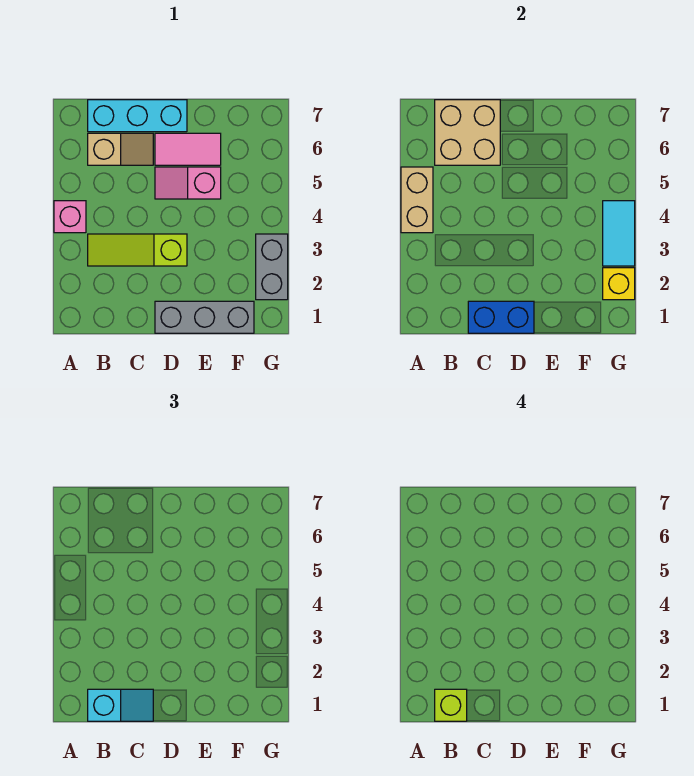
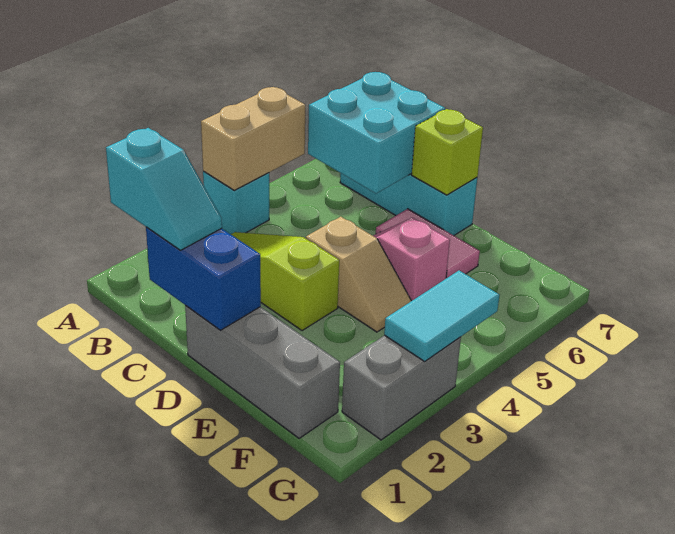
pink 1x1 brick [54,201,86,233] -> cyan 1x1 brick [203,171,269,234]
lime 1x1 brick [435,689,467,721] -> lime 1x1 brick moved to [412,109,483,195]
tan 1x2 slope [88,133,153,165] -> tan 1x2 slope moved to [306,217,411,332]
tan 2x2 brick [435,100,500,165] -> cyan 2x2 brick [308,72,445,194]
yellow 1x1 brick [603,268,635,300] -> none

